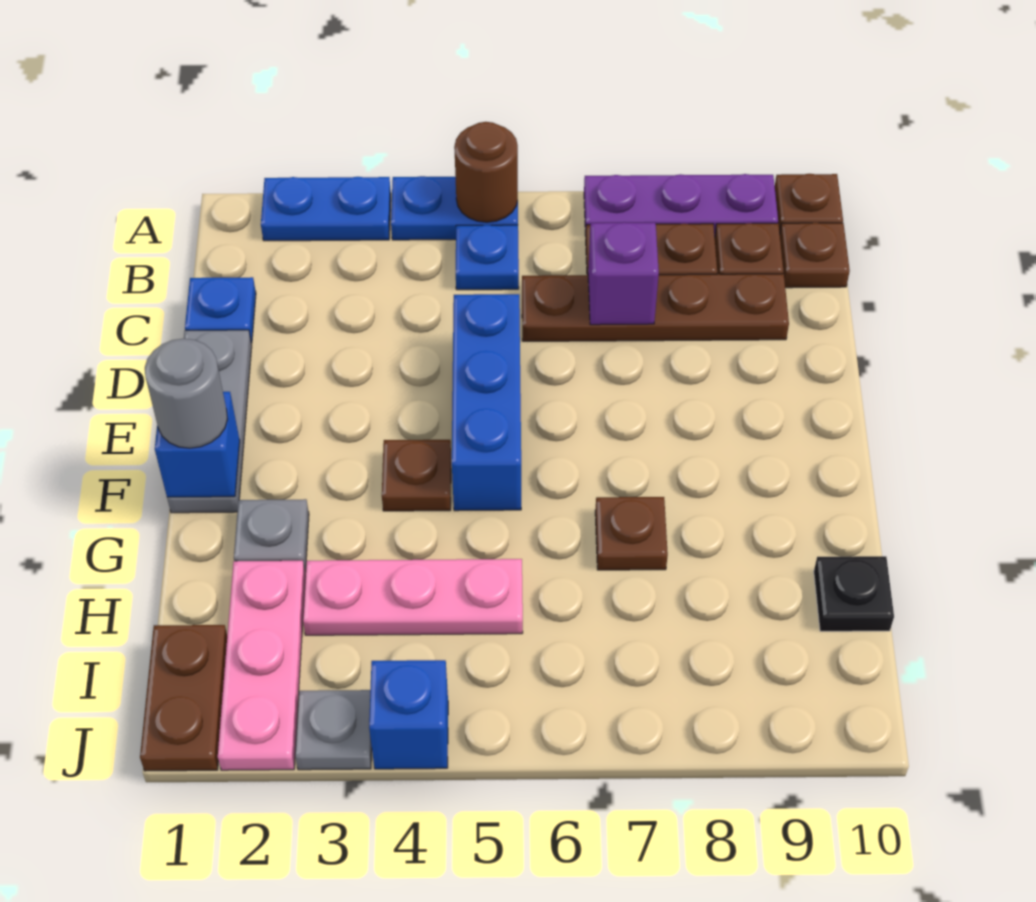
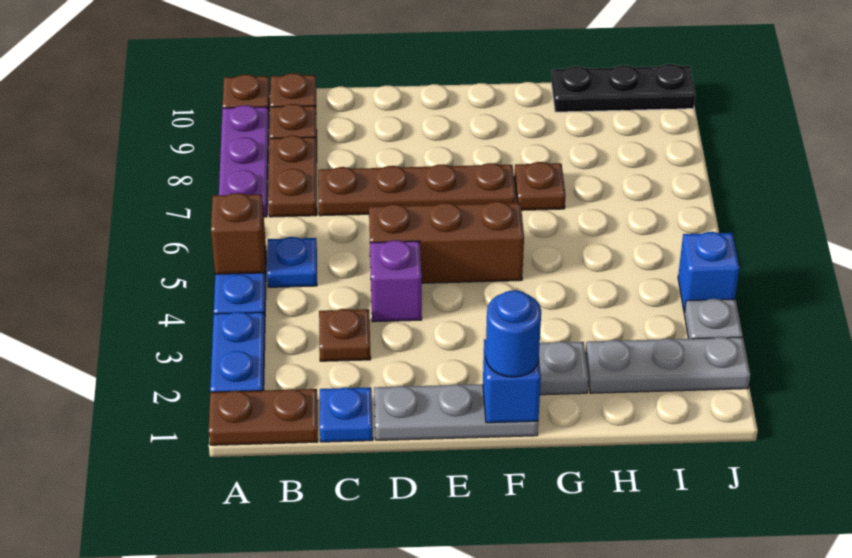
brown 1x1 round brick [454,122,518,222] -> brown 1x1 brick [211,193,265,274]
brown 1x4 plate [522,274,789,341] -> brown 1x4 plate turned to [318,163,516,216]
purple 1x1 brick [588,222,659,325] -> purple 1x1 brick moved to [370,240,422,322]
blue 1x3 brick [452,294,521,511] -> brown 1x3 brick [369,202,524,283]
grey 1x1 round brick [145,339,228,448] -> blue 1x1 round brick [486,290,541,377]
brown 1x1 plate [382,440,451,511] -> brown 1x1 plate moved to [319,309,371,361]
pink 1x3 plate [218,561,305,770] -> grey 1x3 plate [585,337,750,393]
pink 1x3 plate [303,559,523,635] -> none
black 1x1 plate [814,556,894,631] -> black 1x3 plate [551,64,695,112]
brown 1x2 plate [140,625,227,771] -> brown 1x2 plate moved to [209,389,318,445]

